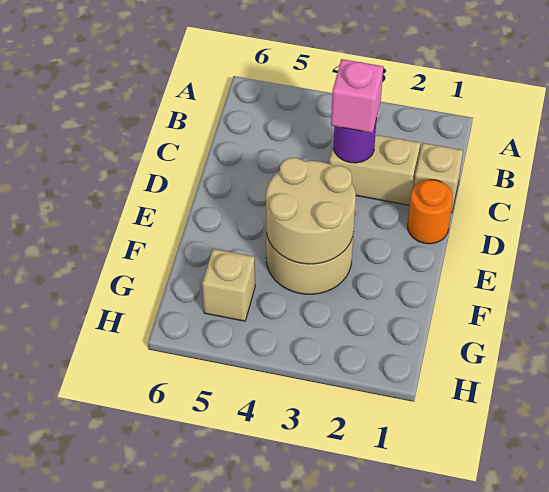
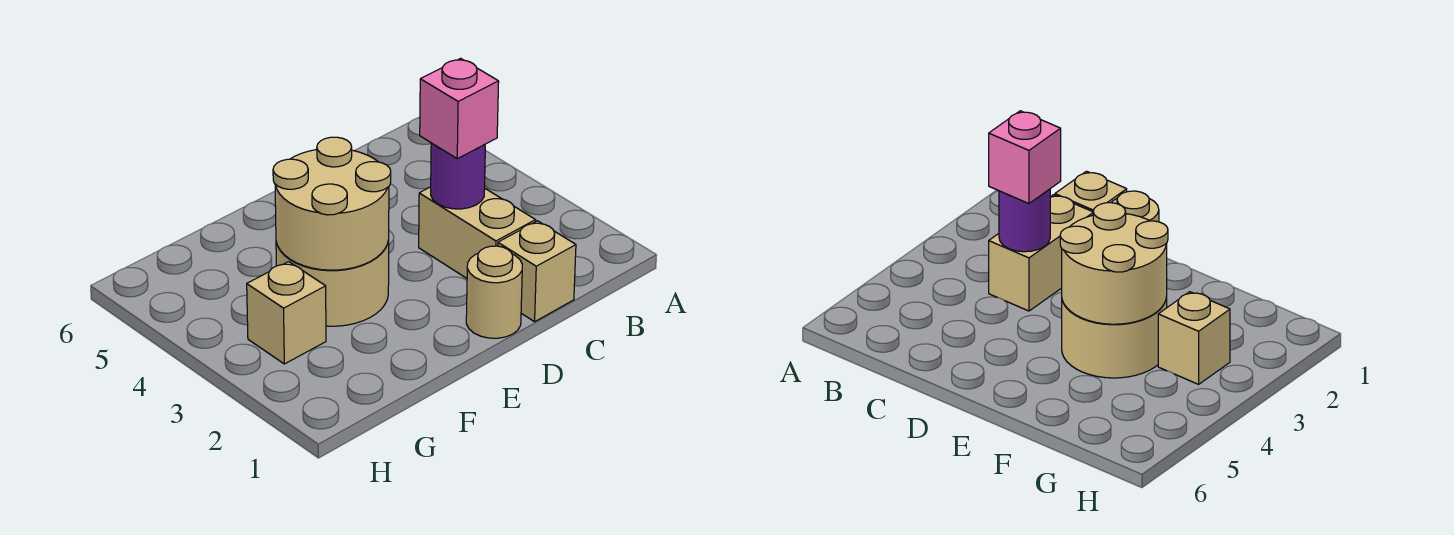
orange 1x1 round brick [408,180,453,244] -> tan 1x1 round brick [466,246,522,338]
tan 1x1 brick [202,249,255,321] -> tan 1x1 brick moved to [247,262,326,364]

